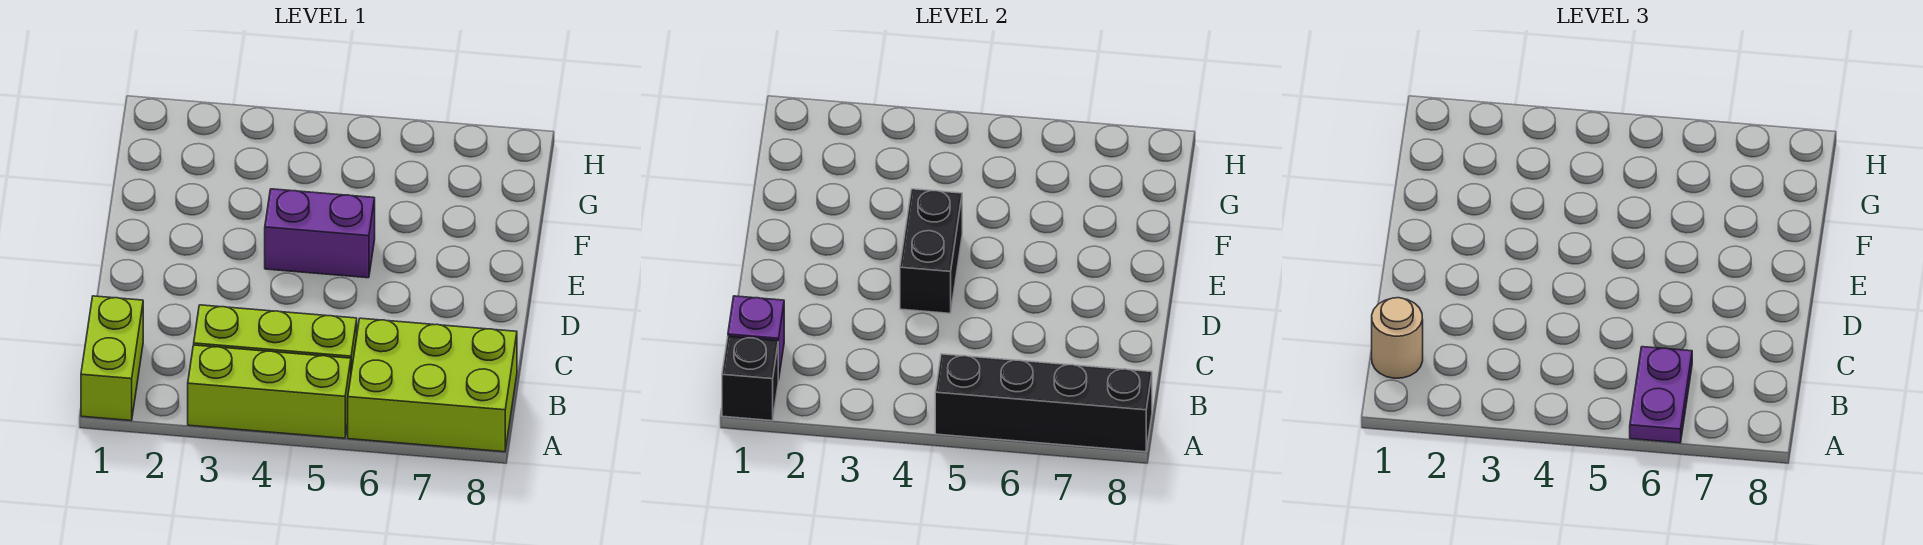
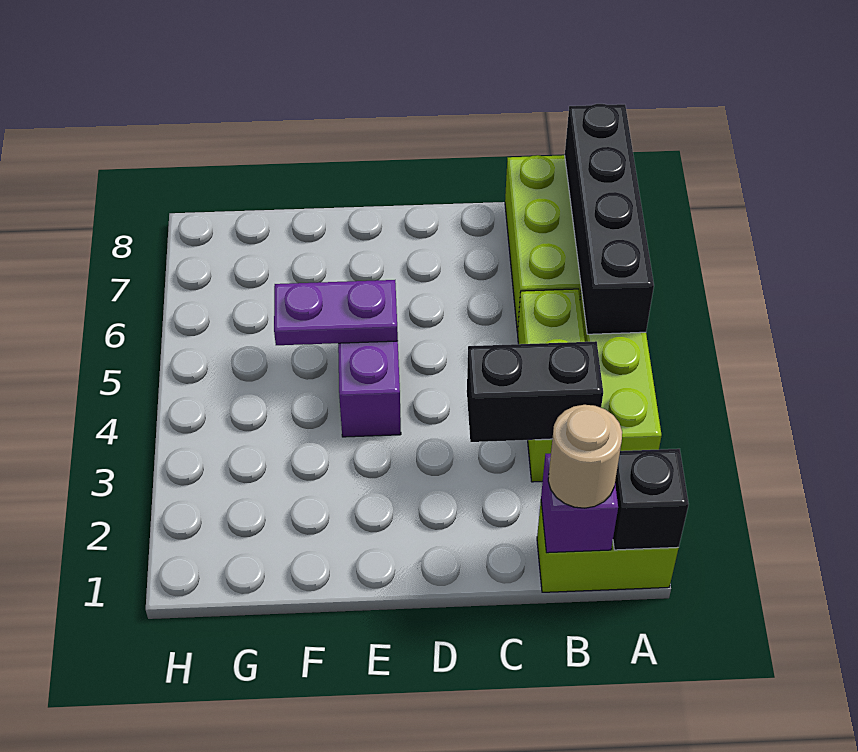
purple 1x2 plate [1630,347,1692,443] -> purple 1x2 plate moved to [274,280,398,345]
black 1x2 brick [900,189,962,313] -> black 1x2 brick moved to [467,341,603,442]

